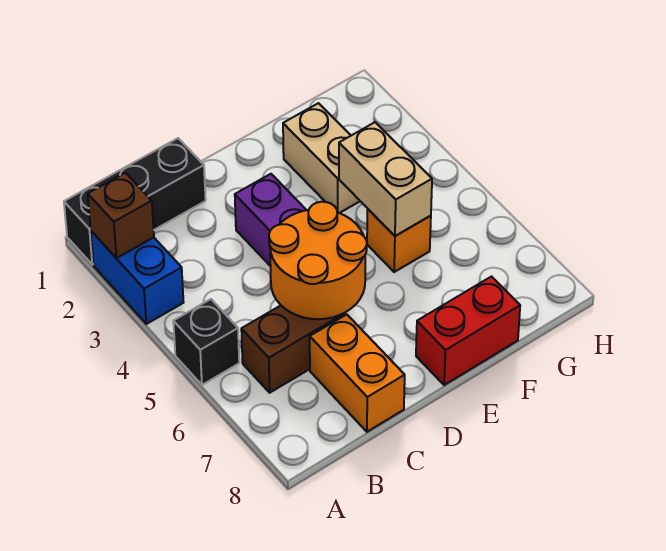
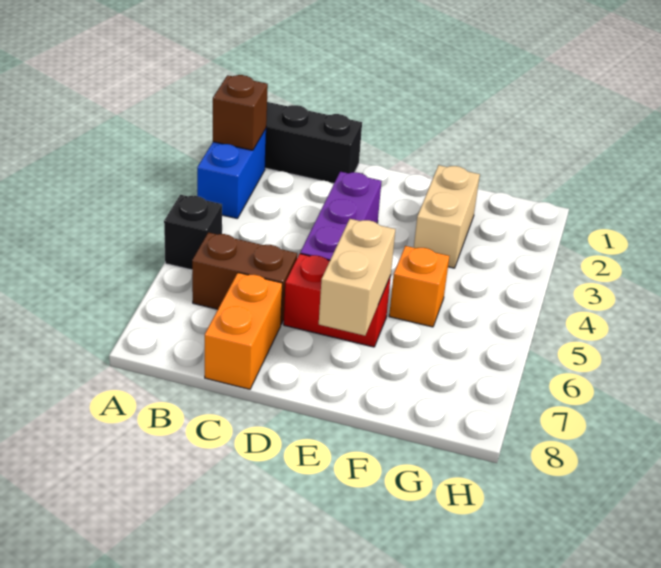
orange 2x2 round brick [269,202,367,319] -> none
red 1x2 brick [416,277,520,385] -> red 1x2 brick moved to [284,254,391,347]
tan 1x2 brick [339,122,432,236] -> tan 1x2 brick moved to [319,219,395,336]

